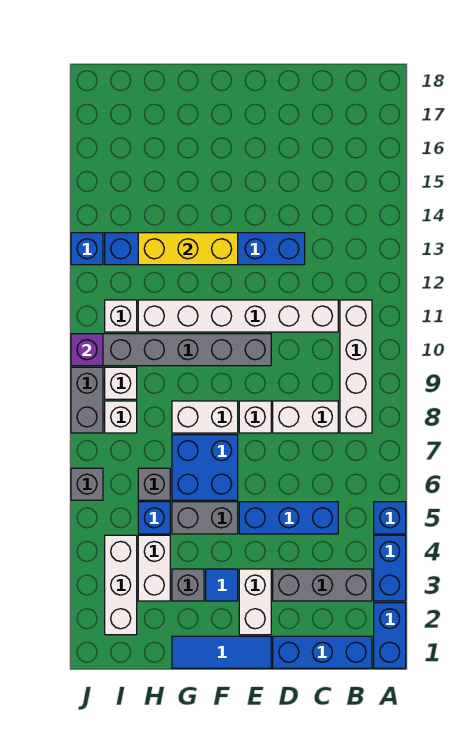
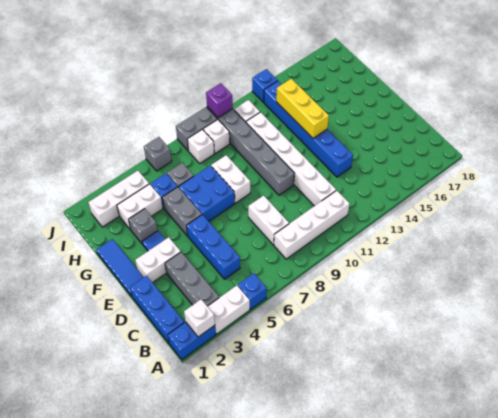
blue 1x2 brick [374,535,406,601] -> white 1x2 brick [207,285,250,334]
white 1x1 brick [239,401,271,433] -> white 1x1 brick moved to [184,299,215,337]

